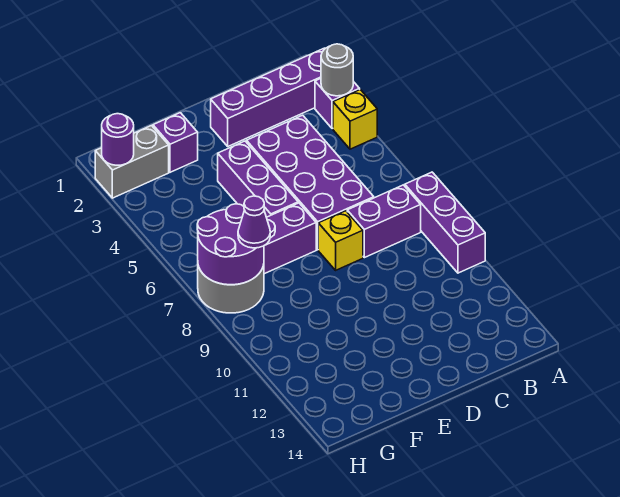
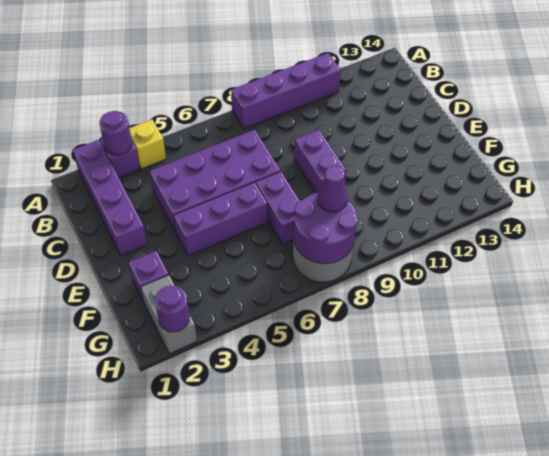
grey 1x1 round brick [321,44,353,96] -> purple 1x1 round brick [99,111,132,155]
purple 1x3 brick [405,172,485,273] -> purple 1x4 brick [231,53,341,129]
purple 1x2 brick [347,185,421,258] -> purple 1x2 brick moved to [294,130,347,193]
yellow 1x1 brick [318,211,363,270] -> none

